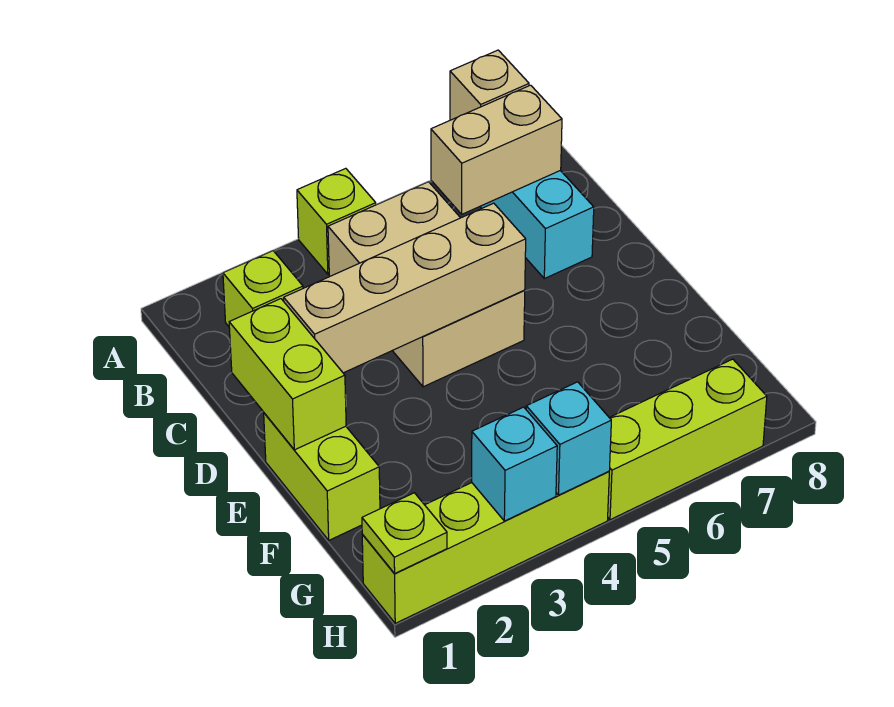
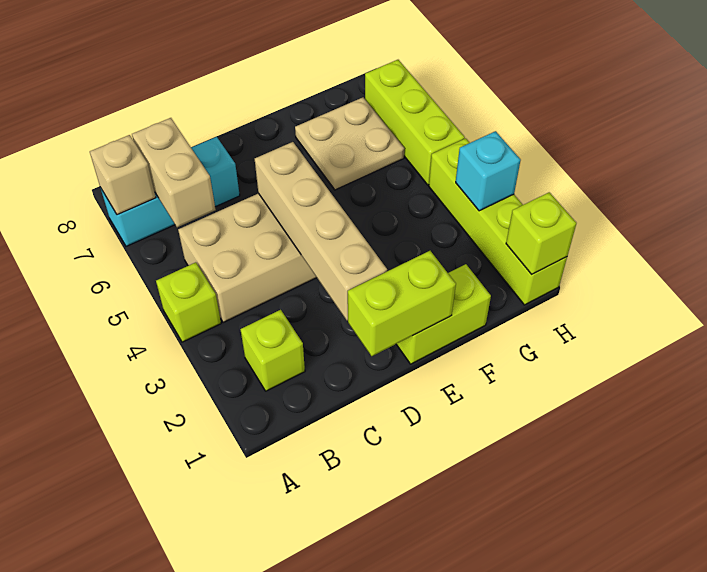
none -> tan 2x2 plate [295,97,404,190]
lime 1x1 plate [362,493,447,574] -> lime 1x1 brick [506,192,576,274]
cyan 1x1 brick [526,382,611,495] -> none

